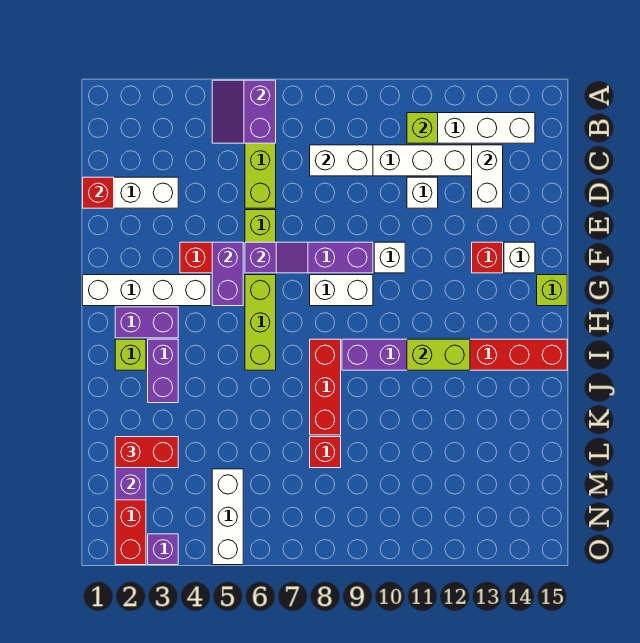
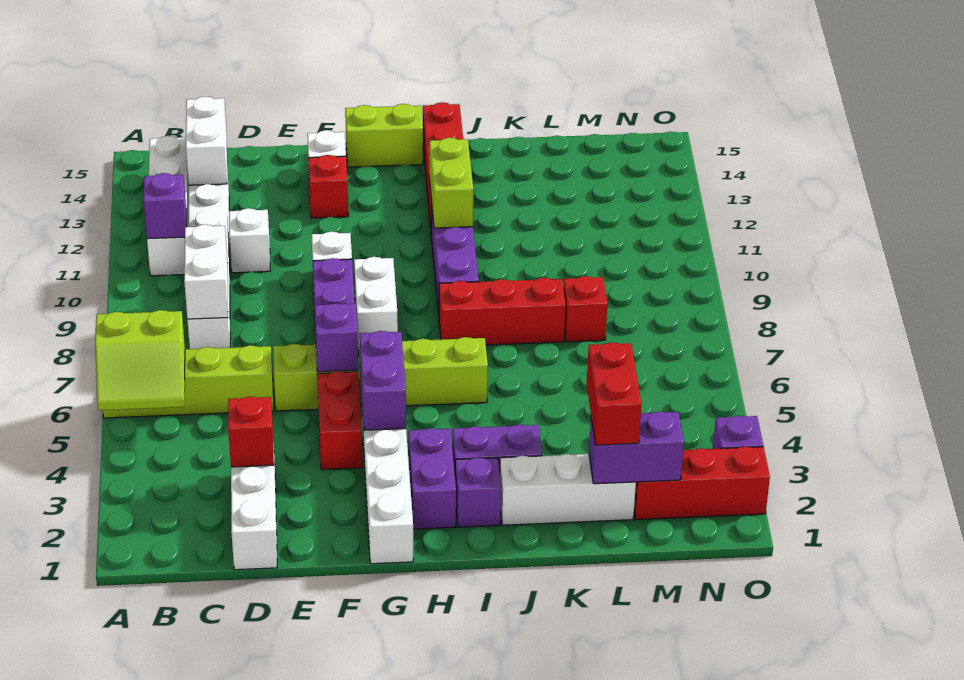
purple 2x2 slope [212,80,276,143] -> lime 2x2 slope [95,310,185,410]
lime 1x1 brick [407,113,438,143] -> purple 1x1 brick [144,173,186,239]
white 1x2 brick [472,145,503,208] -> white 1x2 brick turned to [186,97,227,185]
red 1x1 brick [83,177,114,208] -> red 1x1 brick moved to [228,397,274,467]
purple 1x2 brick [212,242,243,306] -> purple 1x2 brick turned to [360,331,406,430]
lime 1x1 brick [537,275,567,306] -> lime 1x2 brick [345,104,423,167]
lime 1x1 brick [115,339,146,370] -> purple 1x1 brick [455,457,501,527]
white 1x3 brick [212,469,243,565] -> white 1x3 brick moved to [500,454,636,525]

